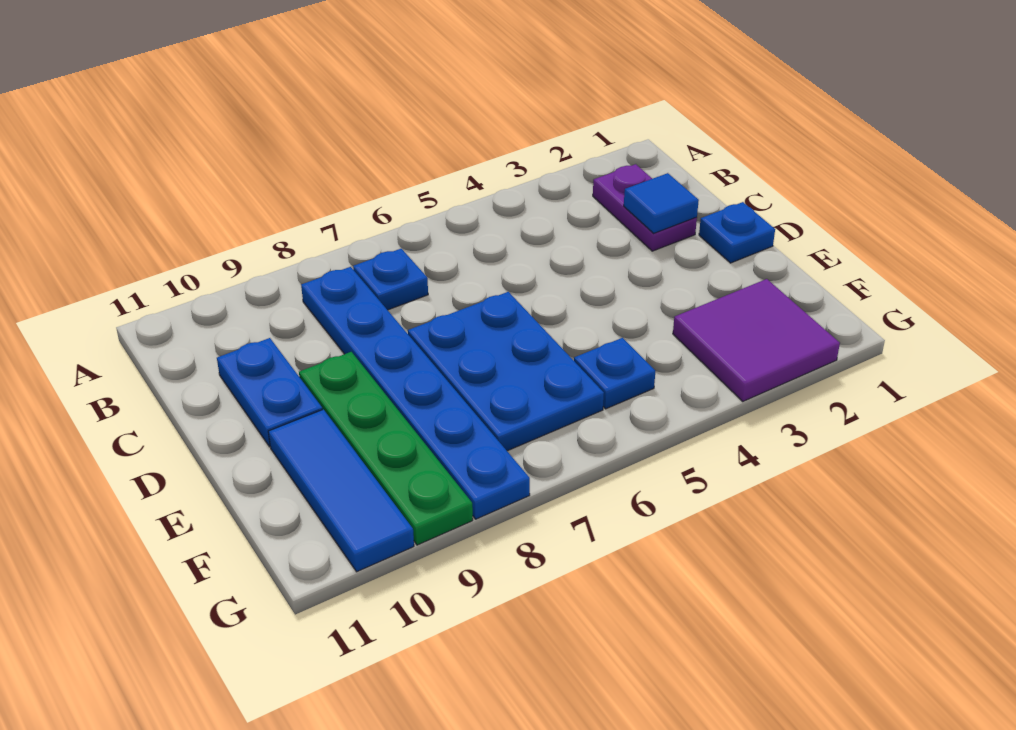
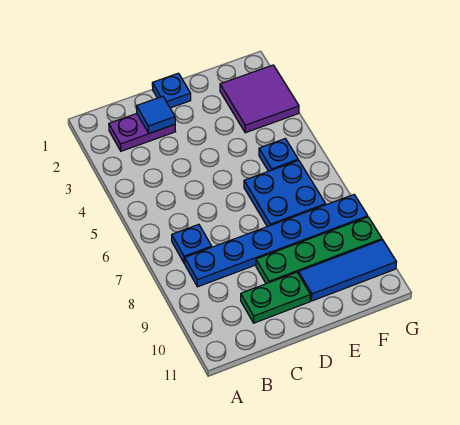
blue 1x2 plate [217,338,322,447] -> green 1x2 plate [241,272,310,323]
blue 2x3 plate [408,292,604,451] -> blue 2x2 plate [244,160,326,227]

